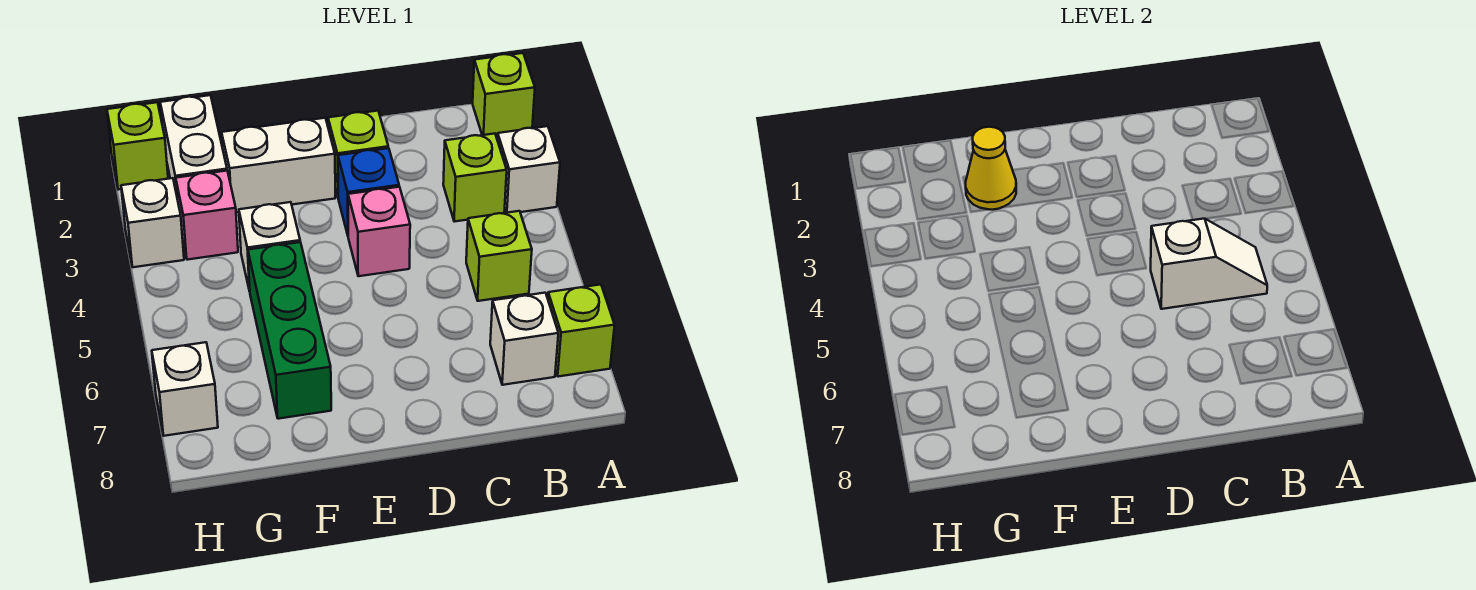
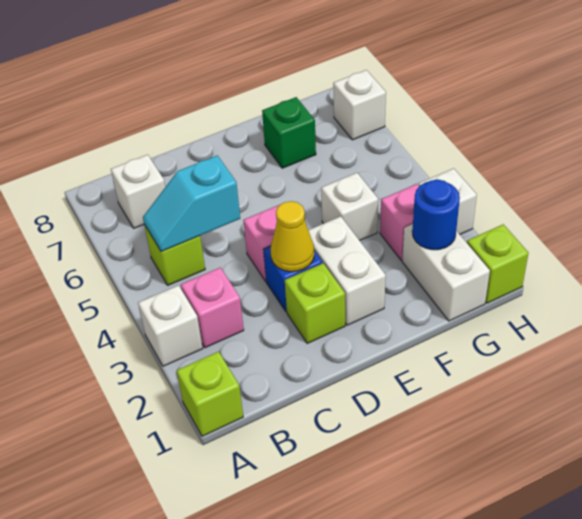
lime 1x1 brick [548,285,615,377] -> none
lime 1x1 brick [443,134,507,222] -> pink 1x1 brick [181,268,244,348]
white 1x2 slope [1151,219,1267,309] -> cyan 1x2 slope [143,155,240,251]
white 1x2 brick [222,118,335,212] -> white 1x2 brick turned to [308,216,386,325]
yellow 1x1 cone [966,127,1016,210] -> yellow 1x1 cone moved to [271,201,314,272]
green 1x3 brick [248,242,331,419] -> green 1x1 brick [262,97,316,168]
none -> blue 1x1 round brick [412,180,460,250]

